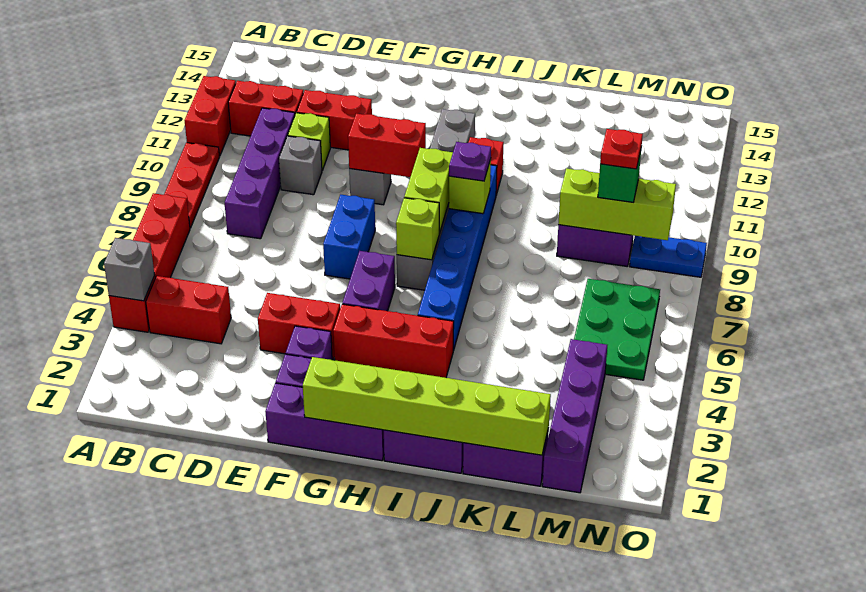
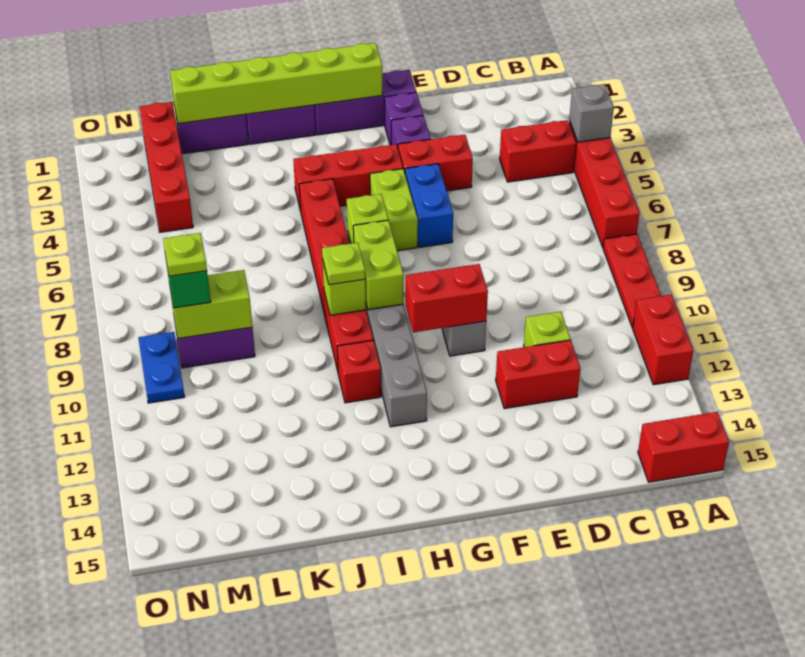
red 1x2 brick [228,81,303,136] -> red 1x2 brick moved to [638,412,729,482]
purple 1x4 brick [225,108,295,239] -> none
grey 1x1 brick [279,136,322,195] -> none
blue 1x2 brick [323,195,375,279] -> blue 1x2 brick moved to [405,164,453,247]
purple 1x2 brick [342,251,395,311] -> lime 1x2 brick [370,169,418,251]
blue 1x6 brick [418,165,497,351] -> red 1x6 brick [299,179,373,371]
purple 1x1 plate [449,142,491,181] -> lime 1x1 plate [322,243,365,285]
lime 1x3 brick [558,168,676,240] -> lime 1x2 brick [170,270,252,339]
purple 1x4 brick [542,339,607,493] -> red 1x4 brick [140,102,193,232]
green 2x3 plate [574,279,660,380] -> none
red 1x1 plate [600,129,643,169] -> lime 1x1 plate [163,233,207,276]
blue 1x2 plate [630,236,707,277] -> blue 1x2 plate turned to [138,332,185,403]

